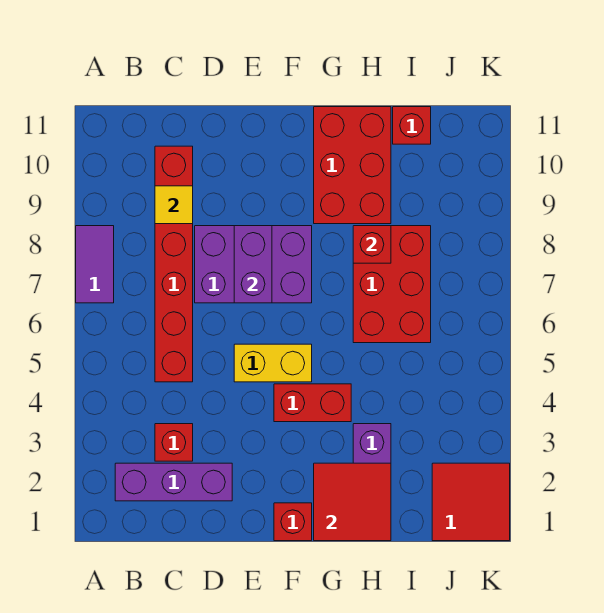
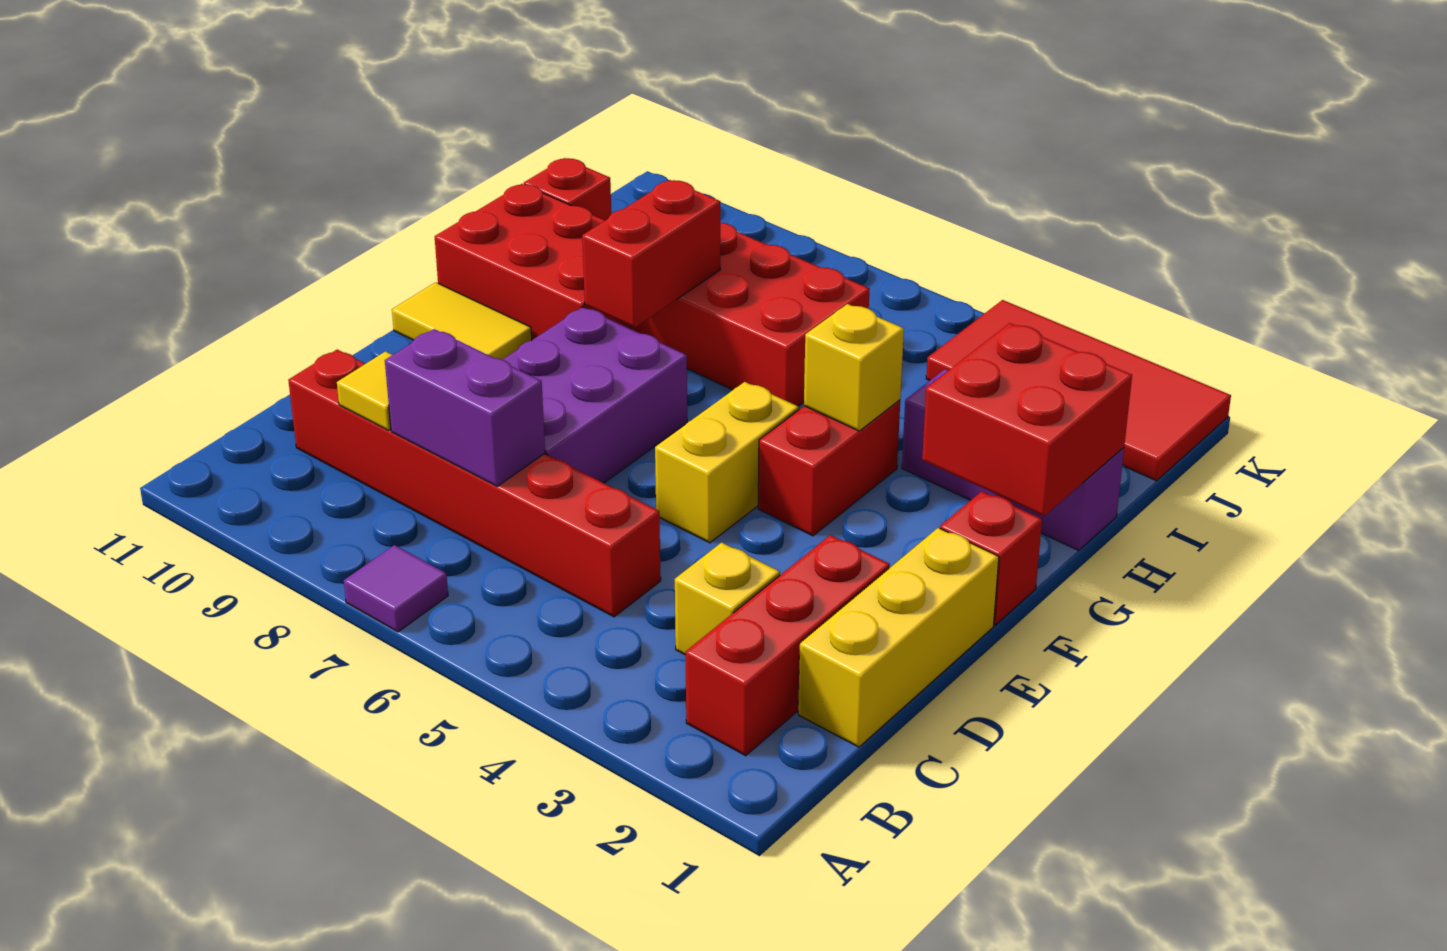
purple 1x2 tile [76,226,114,303] -> purple 1x1 tile [344,545,448,632]
purple 1x3 brick [115,463,232,501] -> red 1x3 brick [686,535,890,756]
none -> yellow 1x3 brick [798,528,999,747]
red 1x1 brick [155,424,193,461] -> yellow 1x1 brick [675,542,780,655]
purple 1x2 brick [234,226,272,303] -> purple 1x2 brick moved to [385,329,545,486]
none -> yellow 1x2 tile [392,282,532,360]
red 2x2 tile [314,463,391,541] -> red 2x2 brick [922,323,1132,516]
none -> yellow 1x1 brick [804,304,904,431]
red 1x1 brick [353,226,391,263] -> red 1x2 brick [582,180,720,328]
red 2x2 tile [432,463,510,541] -> red 2x4 tile [926,300,1231,481]

